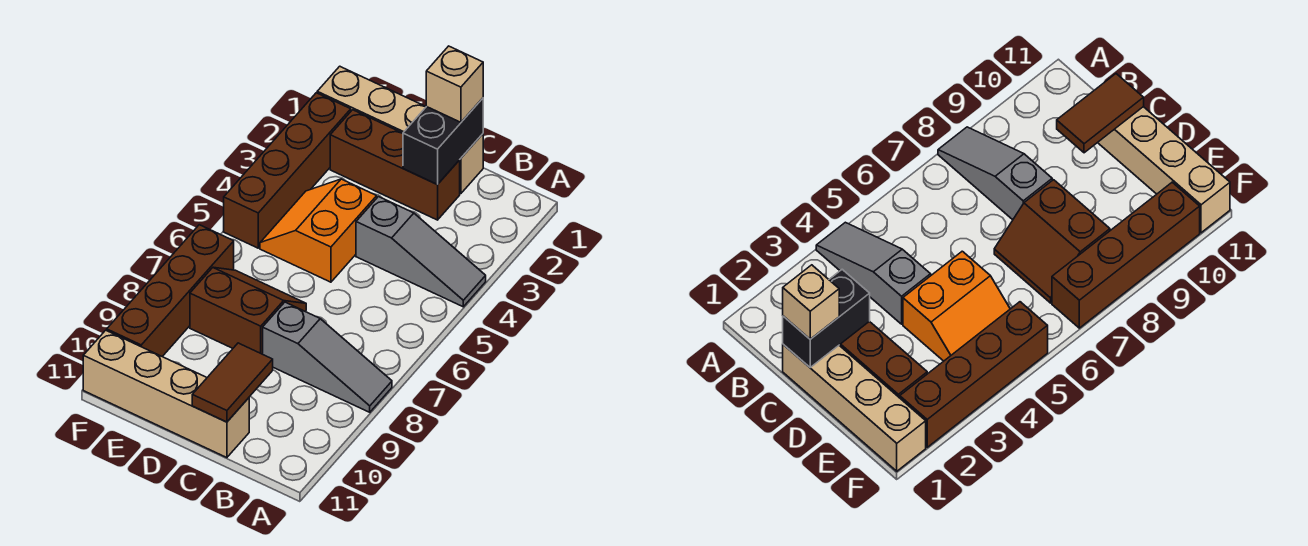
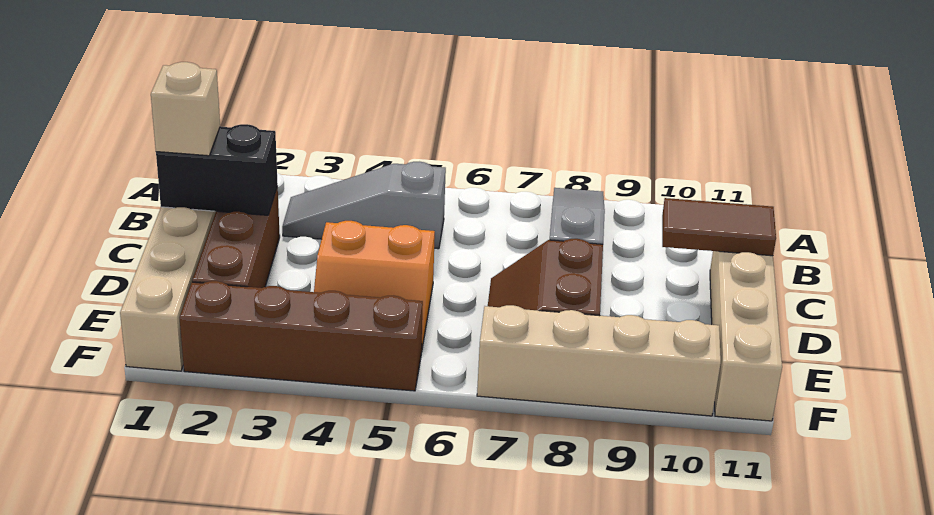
grey 1x3 slope [356,197,486,307] -> grey 1x3 slope turned to [282,162,446,249]
brown 1x4 brick [107,225,234,357] -> tan 1x4 brick [477,305,721,416]

